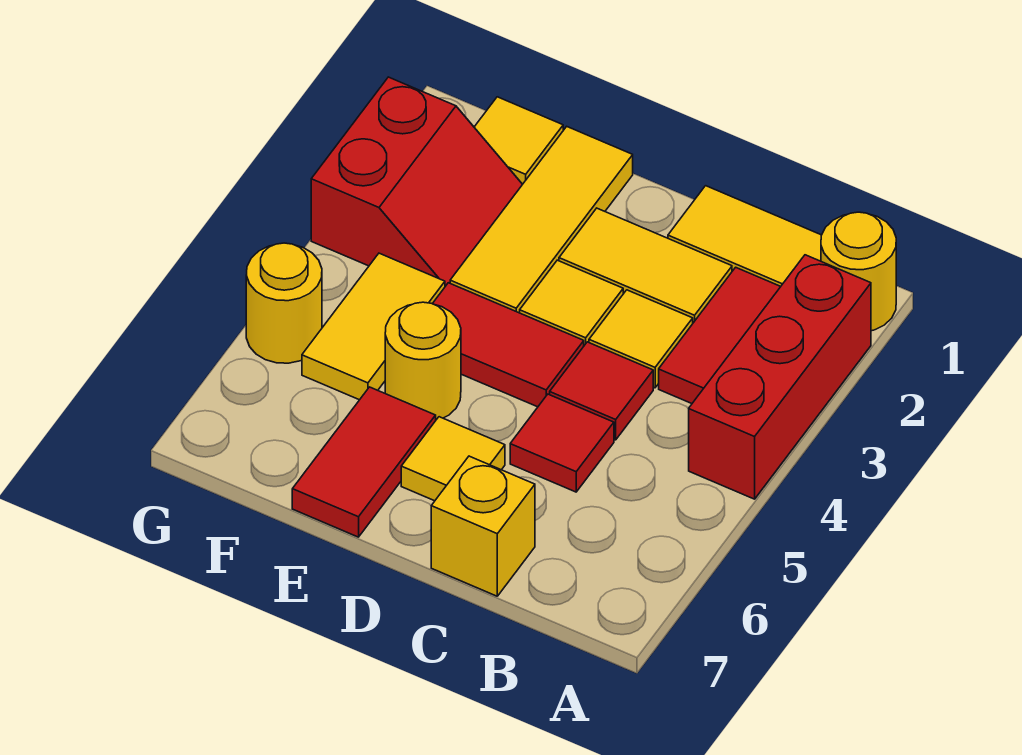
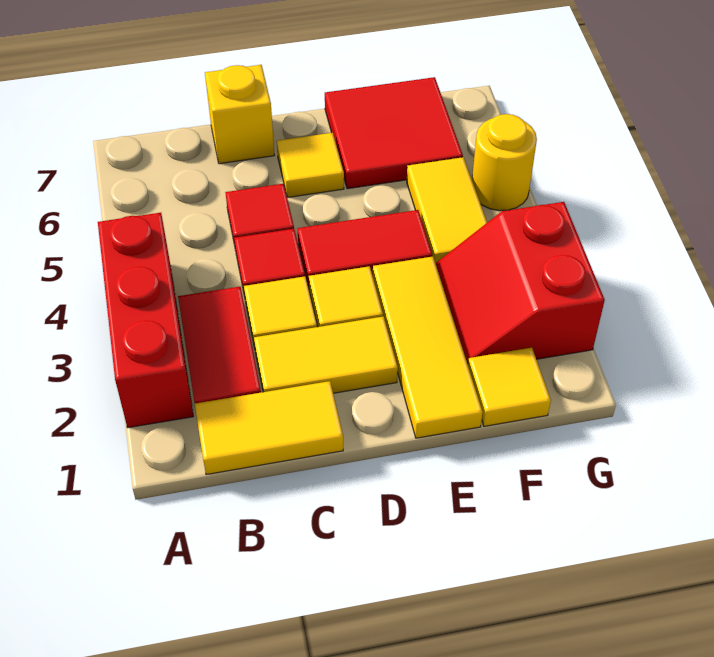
yellow 1x1 round brick [821,212,896,331] -> none
yellow 1x1 round brick [385,302,461,420] -> none
red 1x2 tile [292,387,436,537] -> red 2x2 tile [325,77,463,189]

